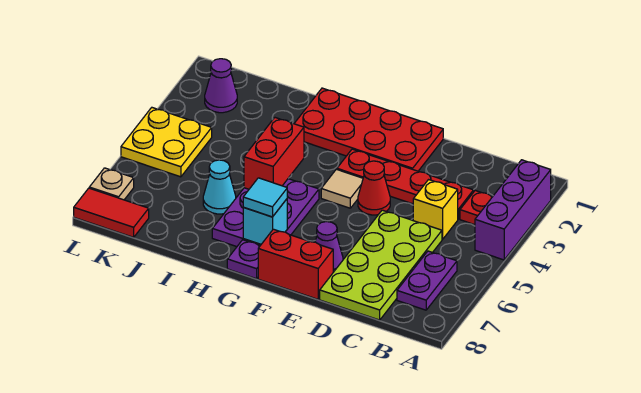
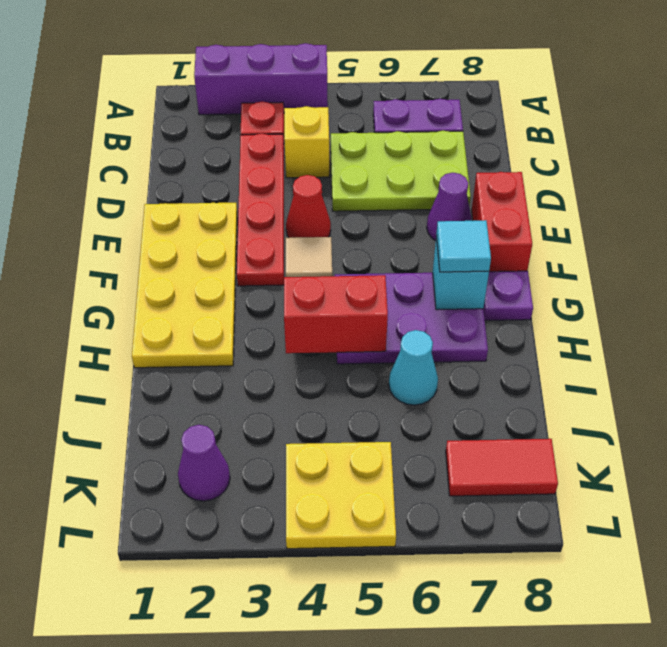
lime 2x4 plate [320,210,442,320] -> lime 2x3 plate [331,131,471,211]
red 2x4 plate [294,88,443,171] -> yellow 2x4 plate [132,203,237,368]
red 1x2 tile [74,188,149,237] -> red 1x2 tile turned to [446,439,558,496]
tan 1x1 plate [89,168,134,200] -> none

